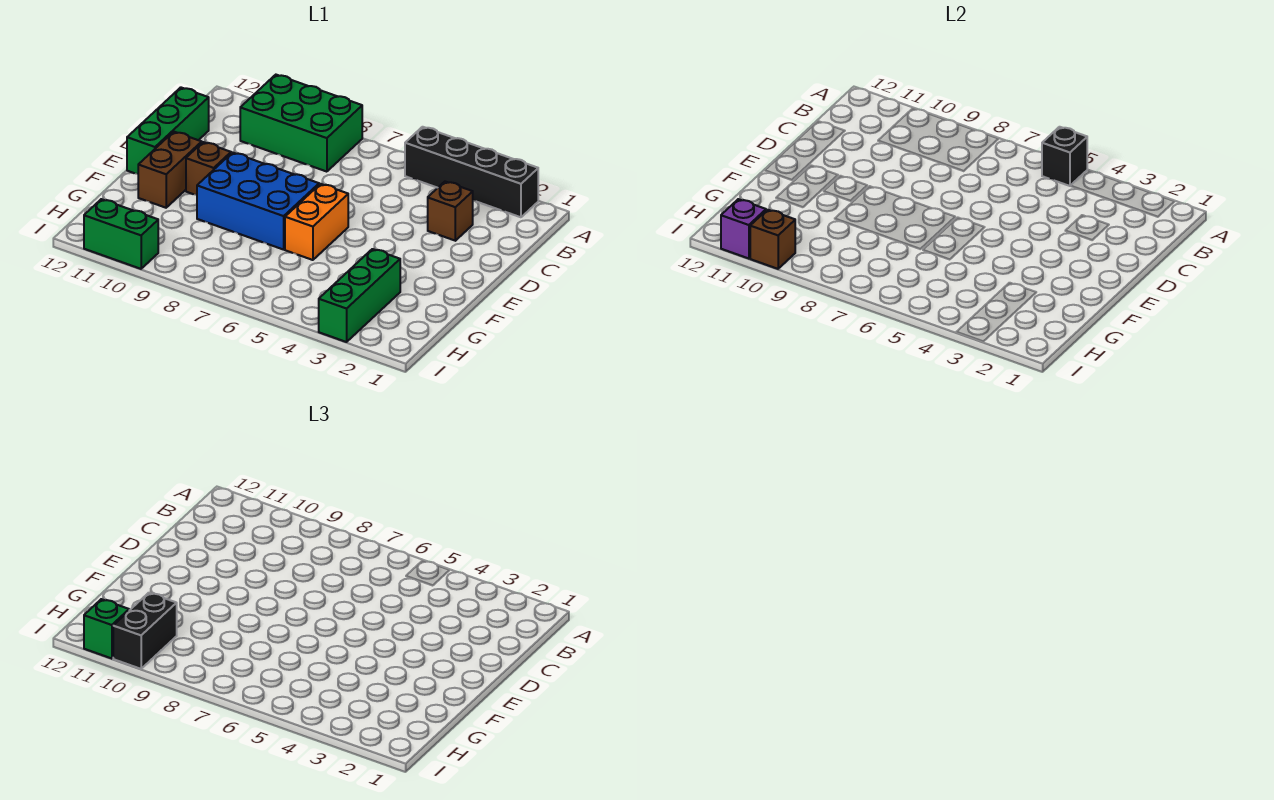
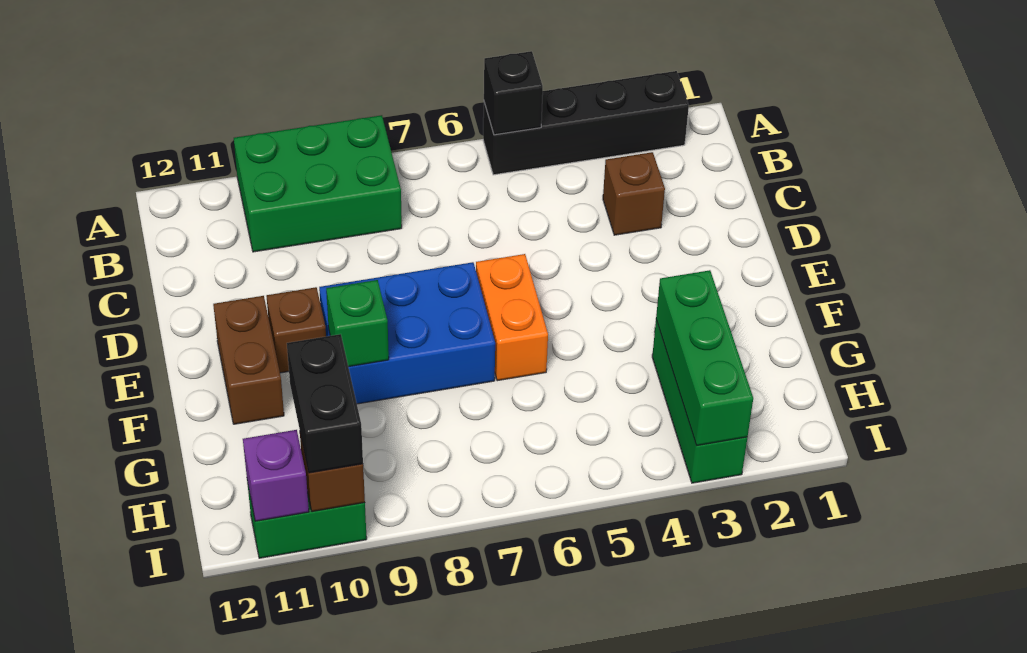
green 1x3 brick [127,87,209,174] -> green 1x3 brick moved to [656,270,753,446]
green 1x1 brick [84,599,129,659] -> green 1x1 brick moved to [326,280,389,367]

